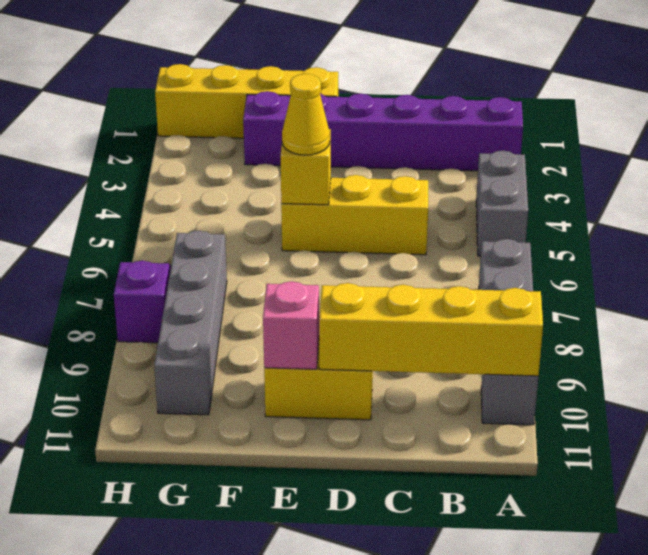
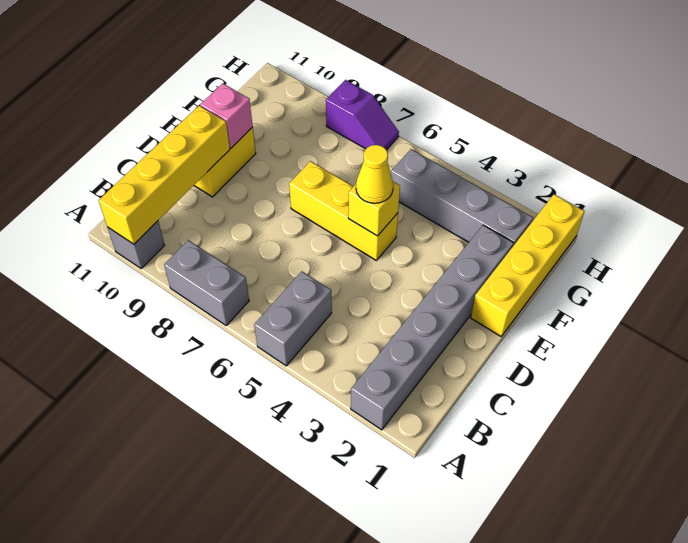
purple 1x6 brick [243,91,523,171] -> grey 1x6 brick [351,225,514,430]
grey 1x2 brick [476,151,528,256] -> grey 1x2 brick turned to [254,271,332,366]
yellow 1x3 brick [281,175,428,255] -> yellow 1x3 brick turned to [289,161,398,260]
grey 1x4 brick [154,230,227,415] -> grey 1x4 brick moved to [391,149,533,246]

